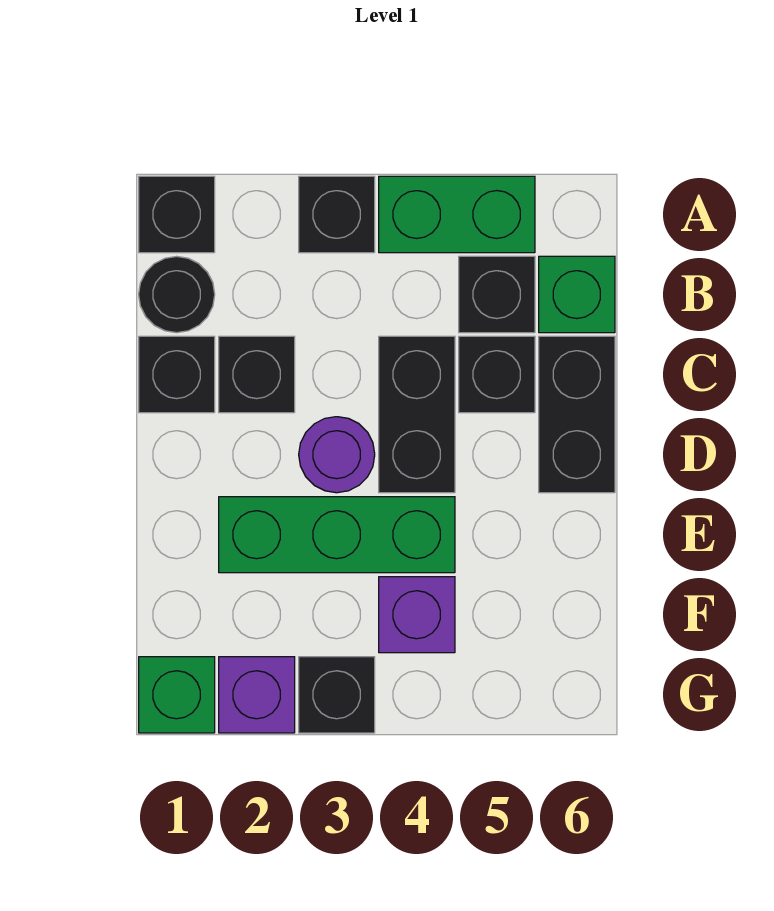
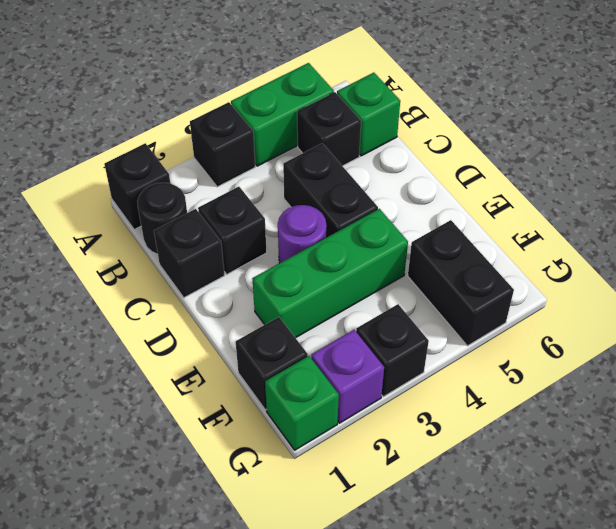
black 1x1 brick [459,336,535,413] -> black 1x1 brick moved to [236,317,308,410]
black 1x2 brick [539,336,615,493] -> black 1x2 brick moved to [408,220,514,346]
purple 1x1 brick [379,577,455,653] -> none

